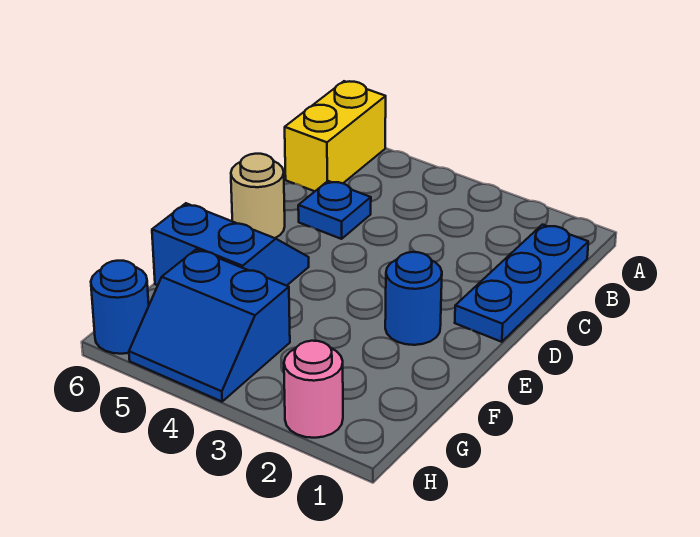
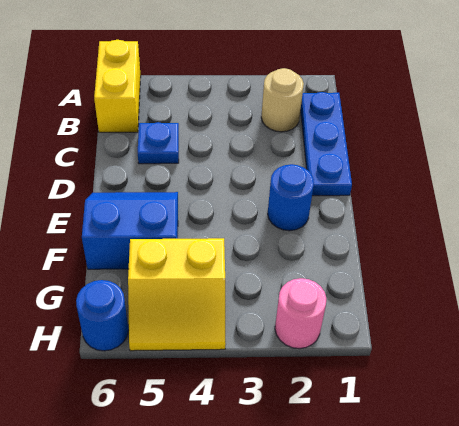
tan 1x1 round brick [231,154,285,238] -> tan 1x1 round brick moved to [261,68,304,132]
blue 2x2 slope [129,249,290,402] -> yellow 2x2 slope [128,238,226,351]

